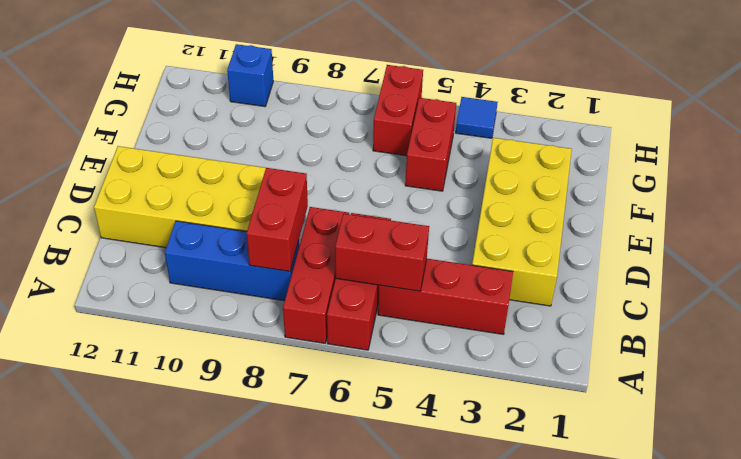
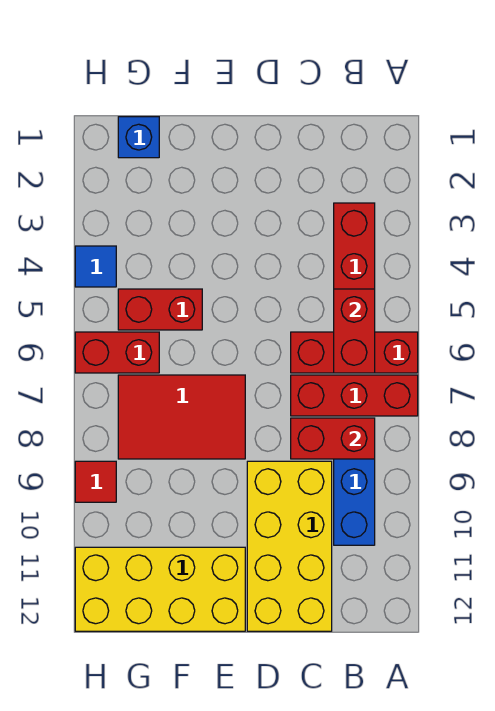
yellow 2x4 brick [472,138,572,306] -> yellow 2x4 brick moved to [75,547,245,631]
none -> red 2x3 tile [118,375,245,459]
none -> red 1x1 tile [75,461,116,502]
blue 1x1 brick [227,44,273,107] -> blue 1x1 brick moved to [118,117,159,158]

